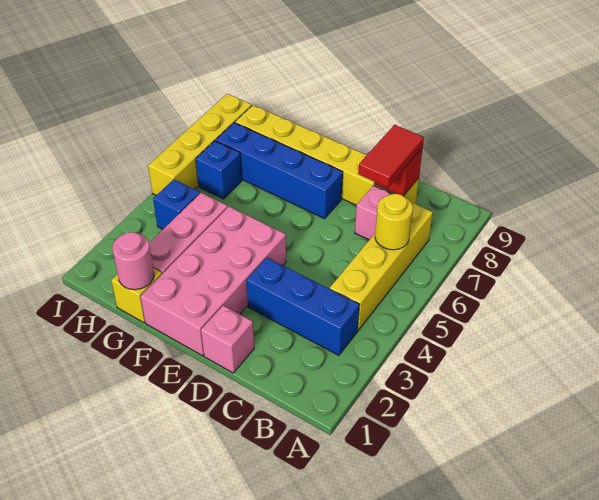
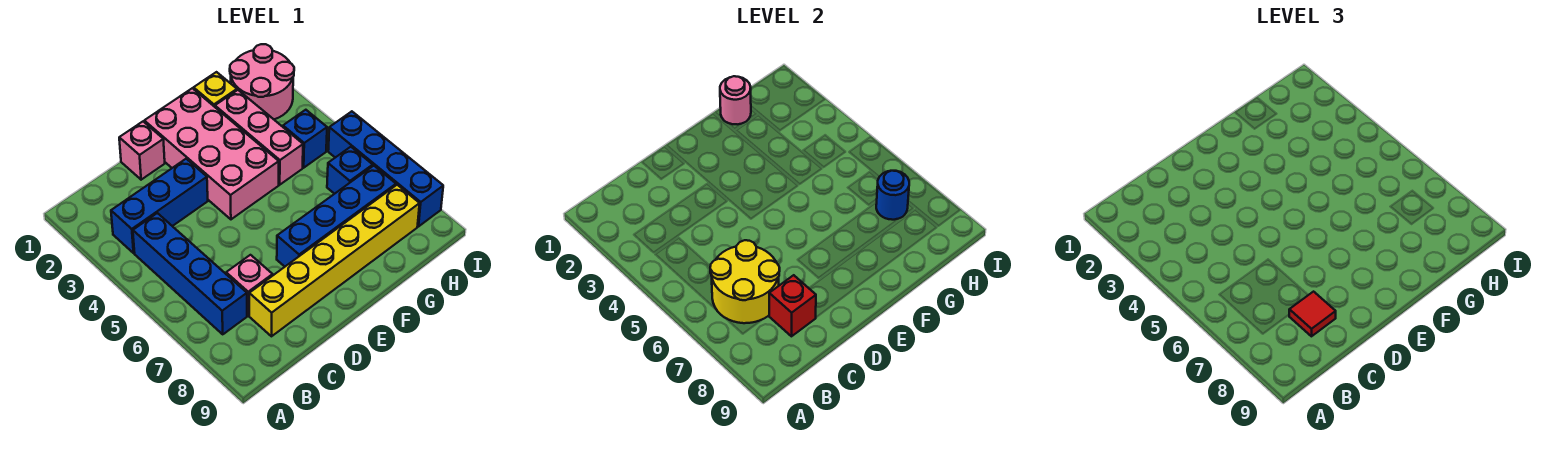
yellow 1x4 brick [330,203,433,330] -> blue 1x4 brick [133,213,247,334]
yellow 1x1 round brick [375,194,413,250] -> yellow 2x2 round brick [710,240,780,323]
red 1x2 tile [358,125,424,187] -> red 1x1 tile [1289,292,1336,336]
none -> pink 2x2 round brick [230,44,294,119]
none -> blue 1x1 round brick [876,171,909,220]
yellow 1x4 brick [148,94,252,195] -> blue 1x4 brick [328,111,443,226]

